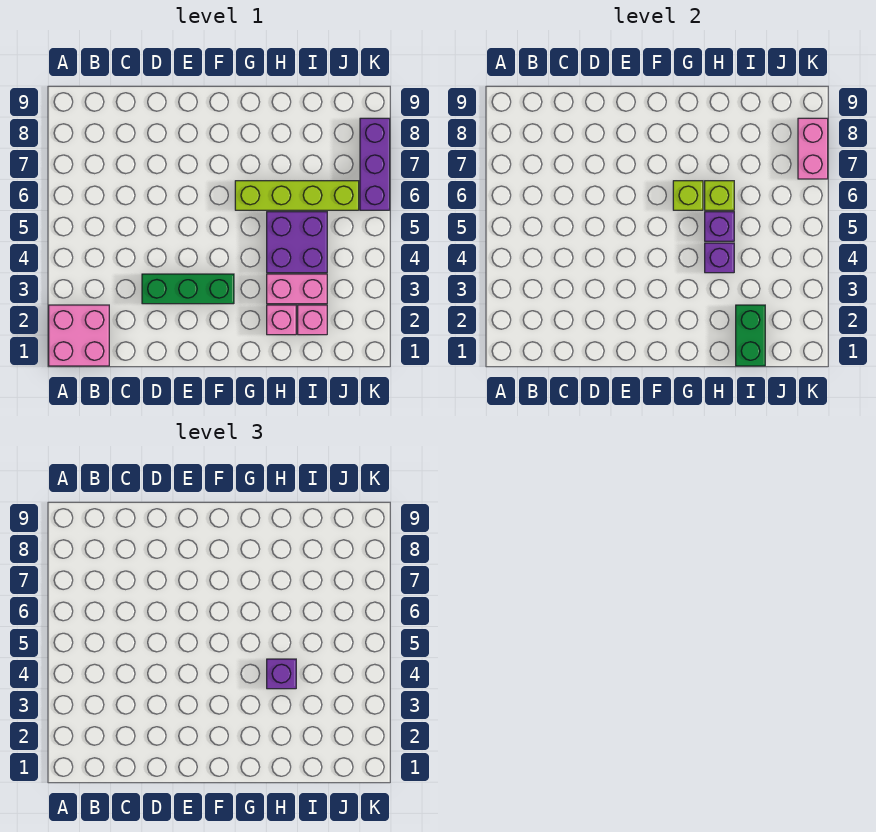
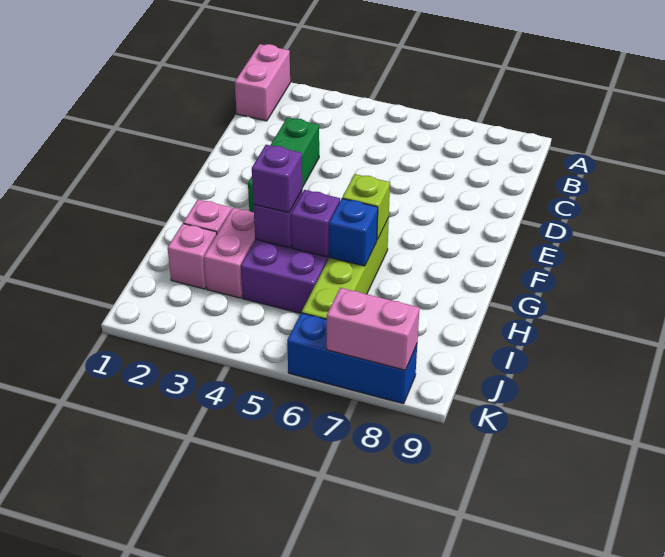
pink 2x2 brick [49,305,109,366] -> pink 1x2 brick [235,44,290,121]
lime 1x1 brick [705,181,734,210] -> blue 1x1 brick [329,199,378,266]
green 1x2 brick [736,305,765,366] -> none
purple 1x3 brick [360,118,390,210] -> blue 1x3 brick [287,313,417,404]

